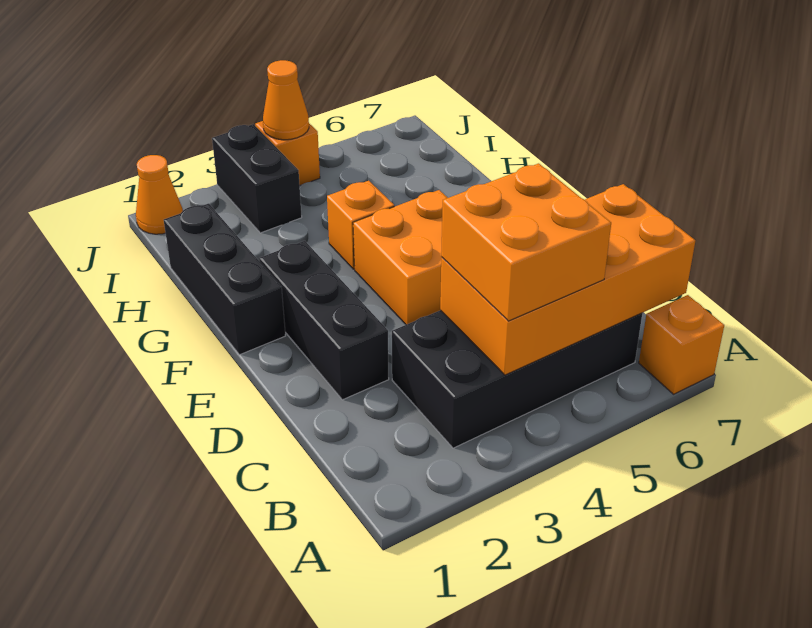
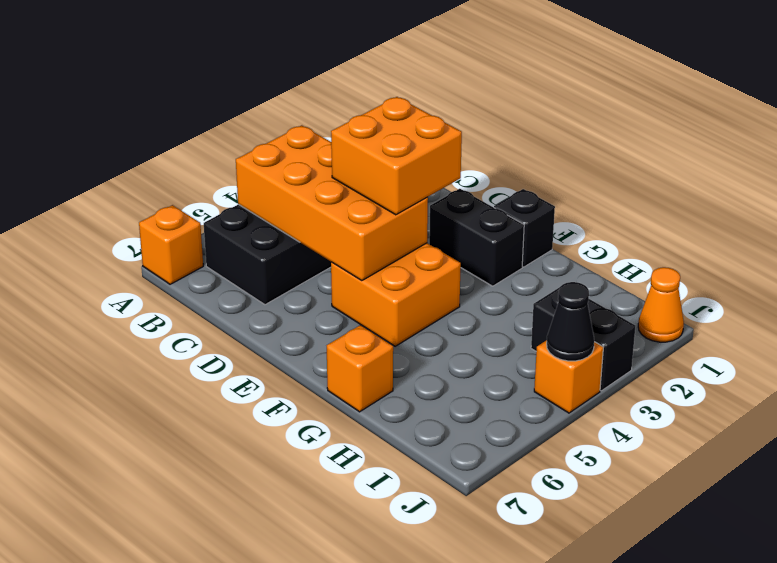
orange 2x4 brick [440,184,695,375] -> orange 2x4 brick turned to [236,125,428,281]
orange 2x2 brick [441,163,611,321] -> orange 2x2 brick moved to [331,97,462,215]
black 1x3 brick [259,241,389,400] -> black 1x2 brick [429,189,524,286]
black 1x3 brick [164,204,285,355] -> black 1x1 brick [494,189,555,267]
orange 1x1 brick [327,181,394,269] -> orange 1x1 brick moved to [327,325,393,412]
orange 1x1 cone [263,60,309,140] -> black 1x1 cone [547,282,594,361]

